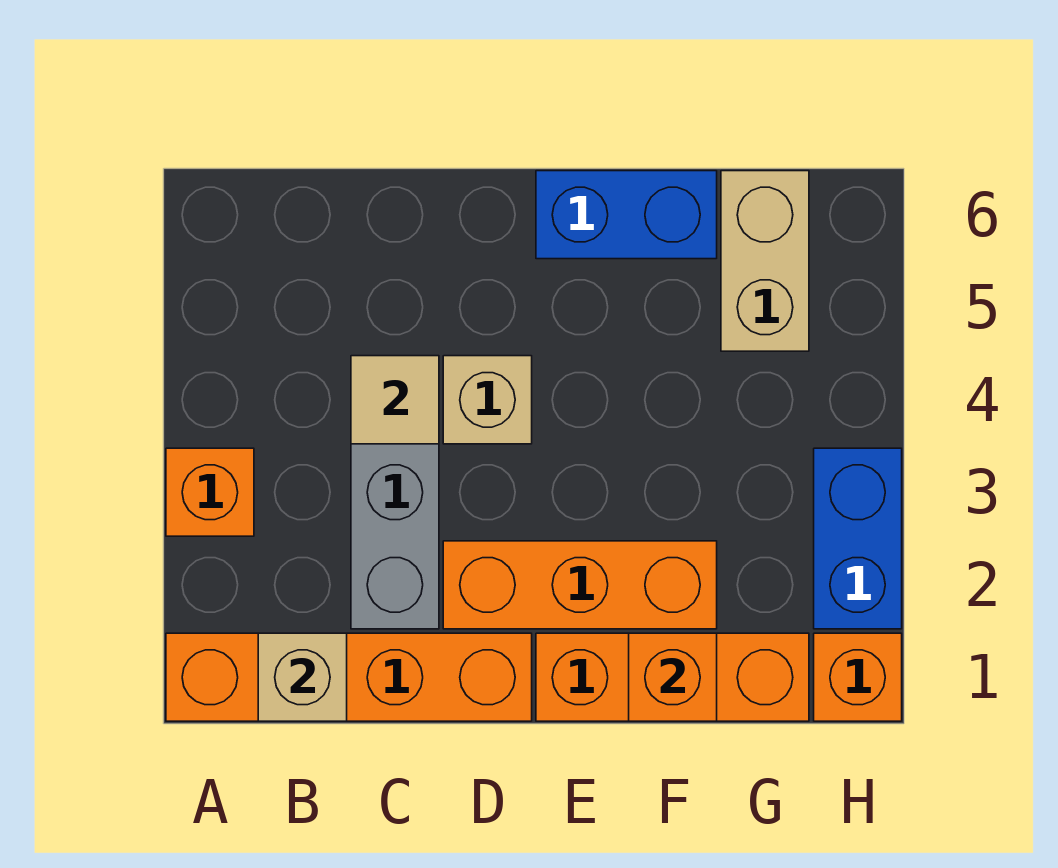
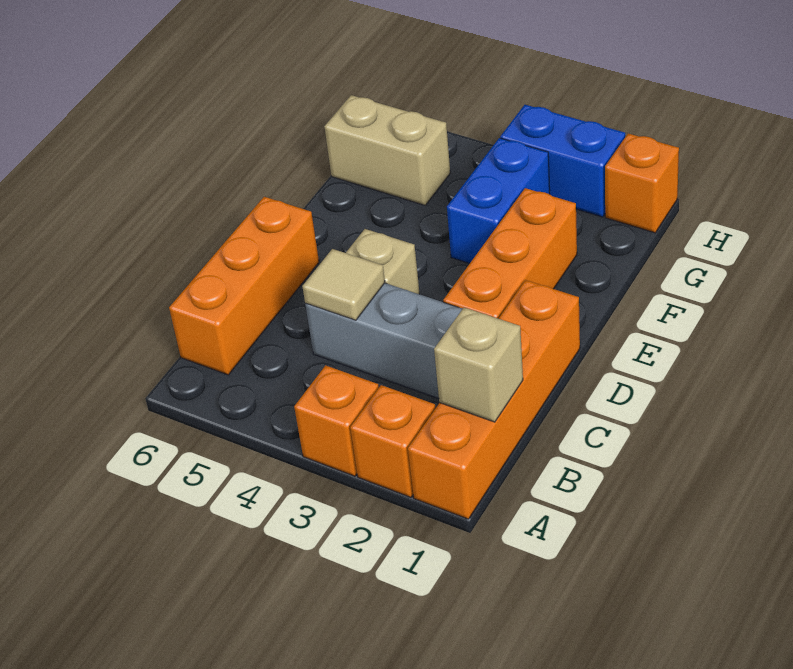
orange 1x3 brick [536,633,809,721] -> orange 1x3 brick moved to [169,197,319,375]
blue 1x2 brick [536,171,717,259] -> blue 1x2 brick moved to [447,138,550,263]
orange 1x1 brick [629,633,717,721] -> orange 1x1 brick moved to [350,385,436,497]

